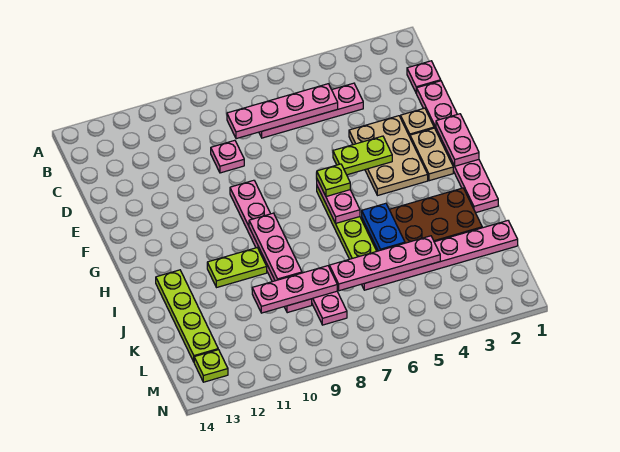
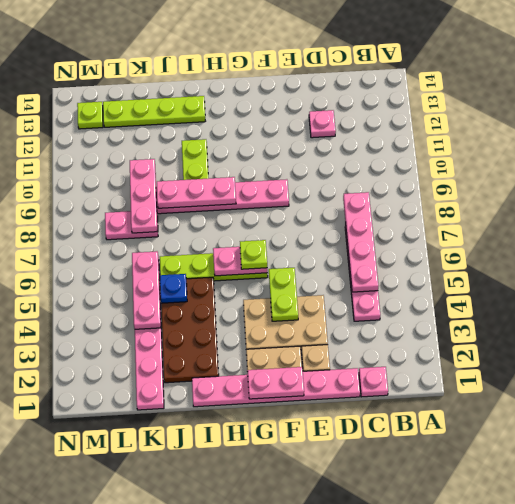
pink 1x1 plate [211,140,244,173] -> pink 1x1 plate moved to [309,110,336,138]
blue 1x2 plate [362,203,405,251] -> blue 1x1 plate [160,274,187,303]
pink 1x4 plate [329,236,440,291] -> pink 1x3 plate [132,251,161,329]

